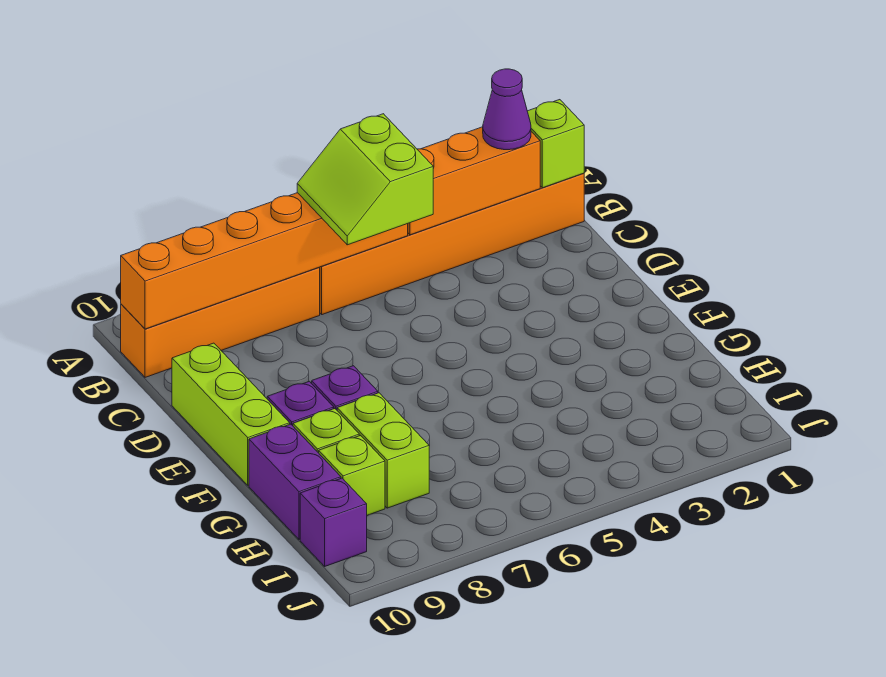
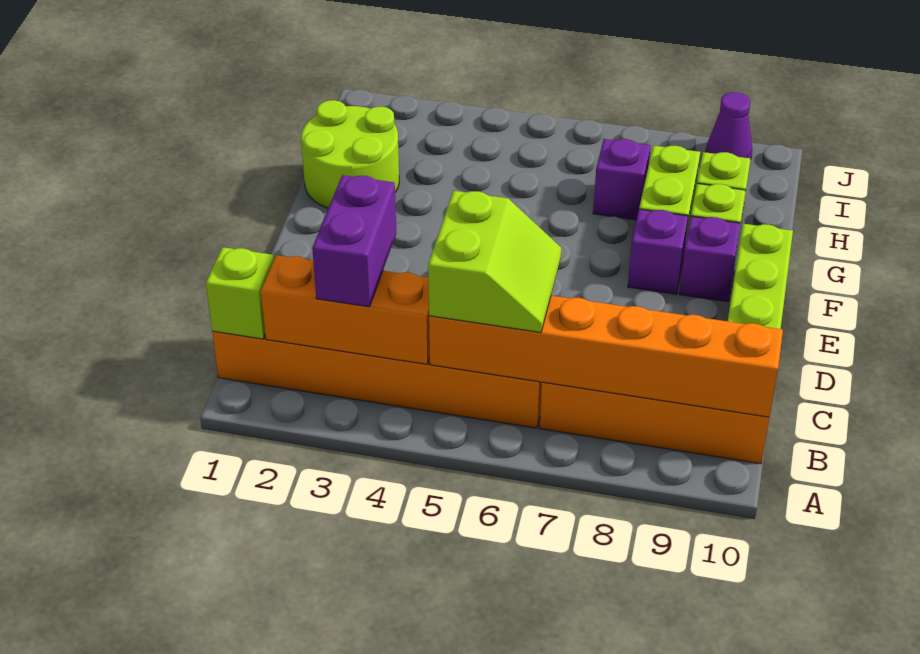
purple 1x1 cone [483,69,531,150] -> purple 1x1 cone moved to [706,92,752,159]
none -> lime 2x2 round brick [301,100,399,208]
purple 1x2 brick [249,424,341,539] -> purple 1x2 brick moved to [312,175,396,307]
purple 1x1 brick [300,478,367,566] -> purple 1x1 brick moved to [593,139,651,220]

